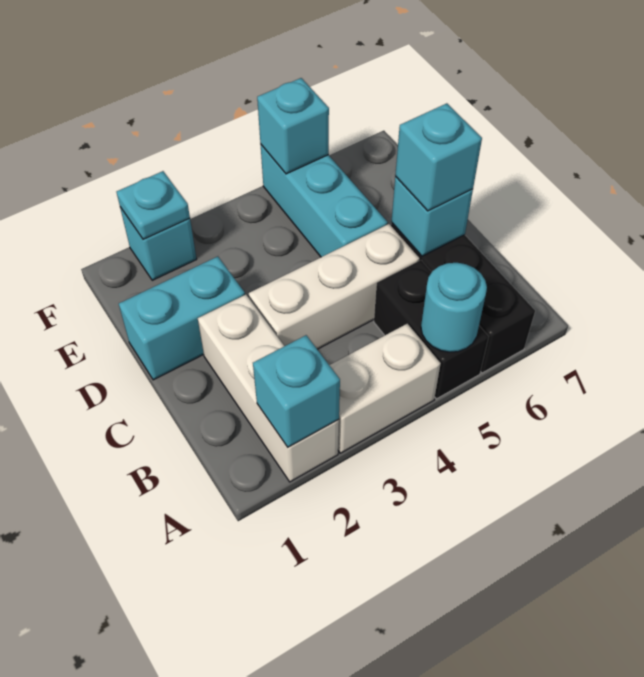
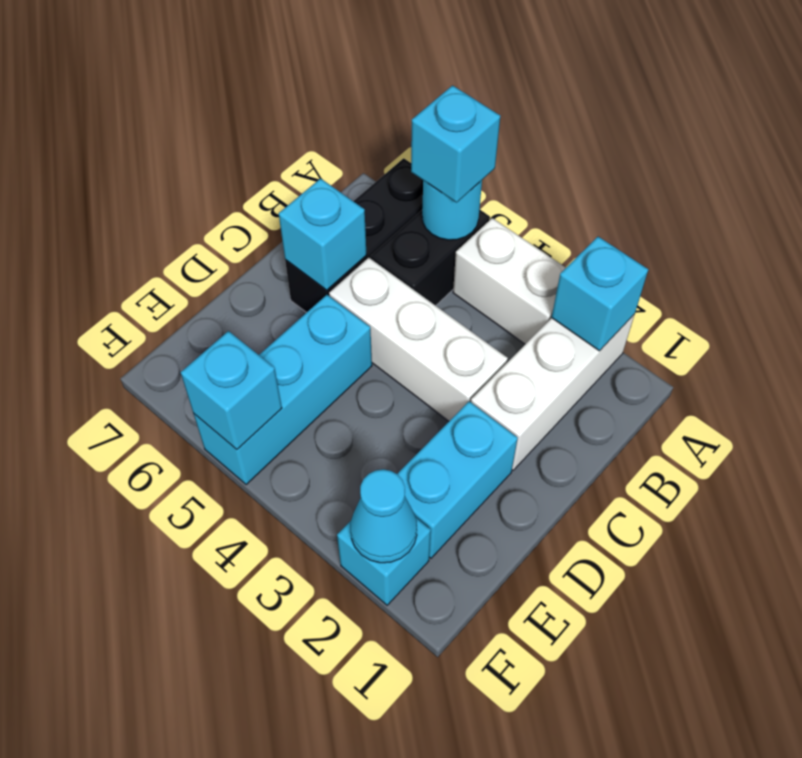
cyan 1x1 brick [395,103,482,211] -> cyan 1x1 brick moved to [411,85,500,203]
cyan 1x2 brick [119,256,245,380] -> cyan 1x2 brick turned to [398,401,518,558]
cyan 1x1 plate [117,171,190,239] -> cyan 1x1 cone [350,469,417,563]

